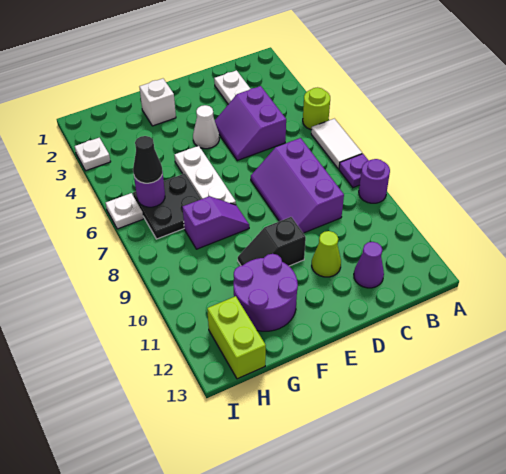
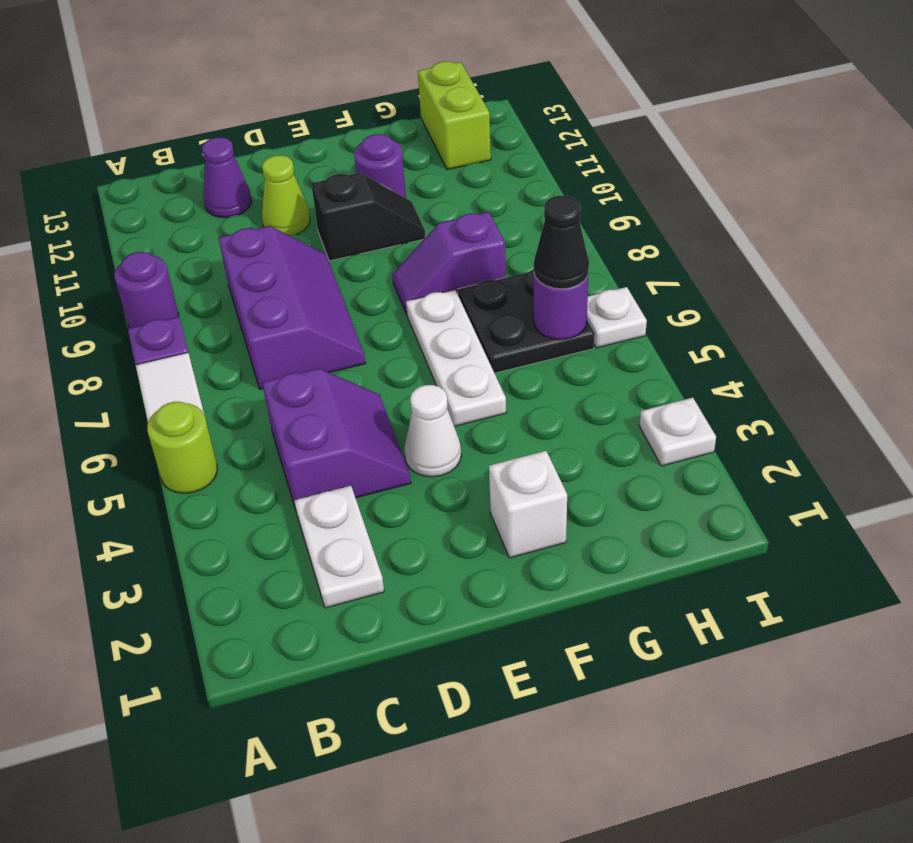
purple 2x2 round brick [234,254,298,331] -> purple 1x1 round brick [354,134,406,198]

